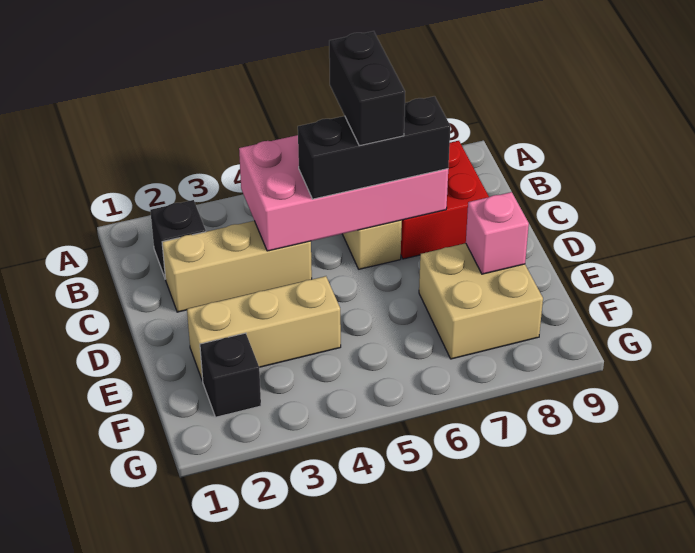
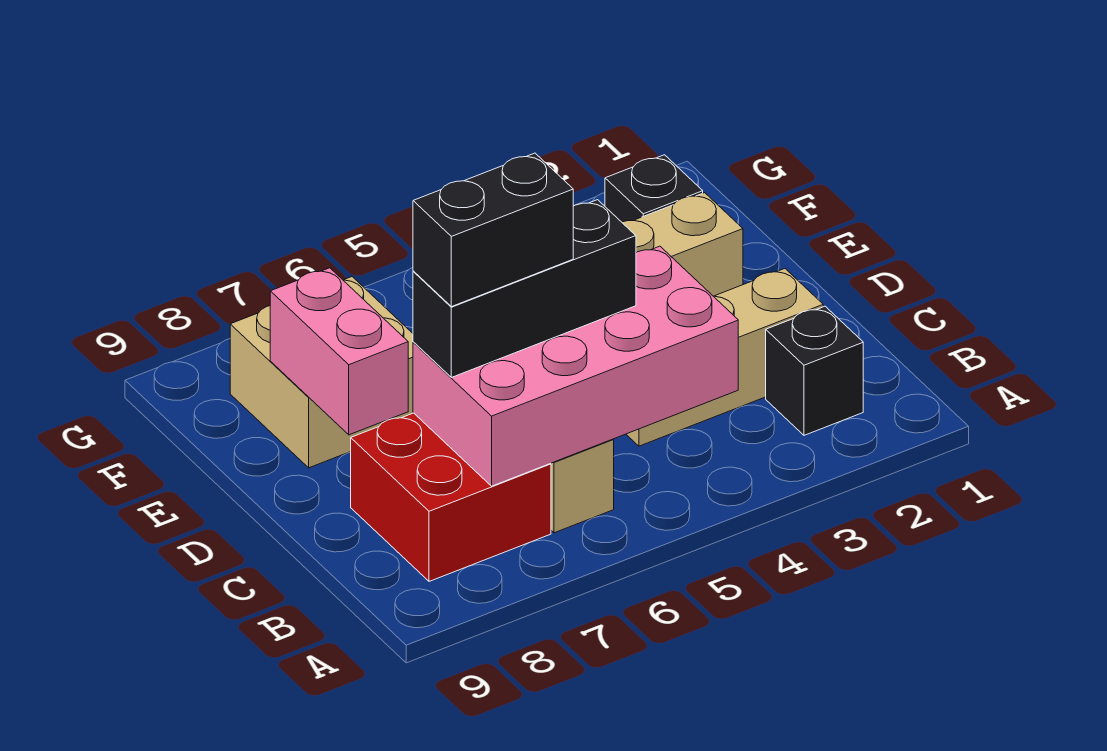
black 1x2 brick [329,31,405,146] -> black 1x2 brick turned to [413,153,573,307]
pink 1x1 brick [466,192,529,274] -> pink 1x2 brick [270,268,408,435]

